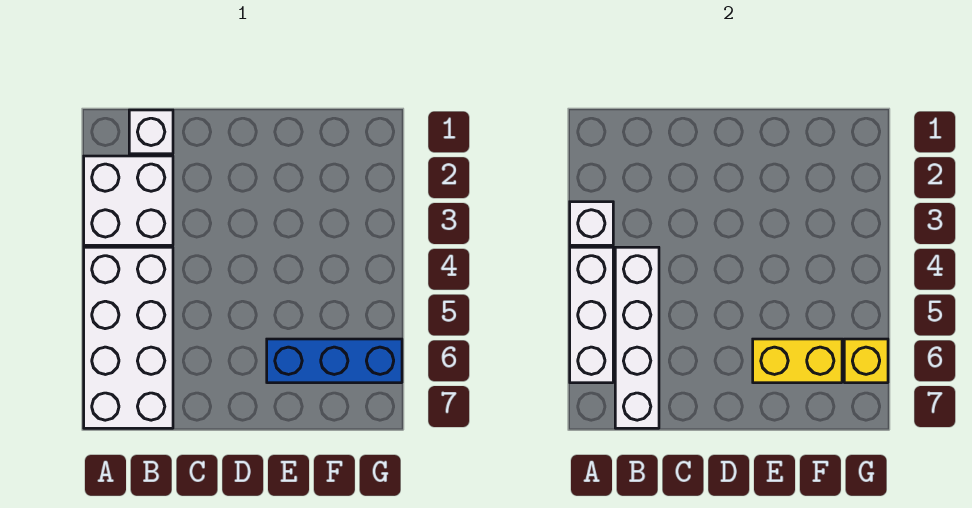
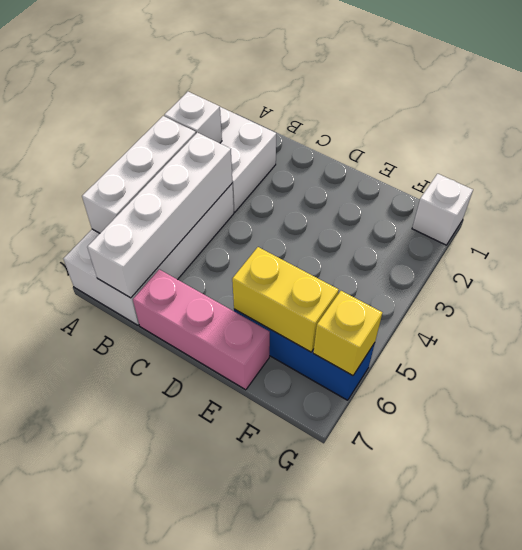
white 1x1 brick [129,110,173,154] -> white 1x1 brick moved to [412,174,473,245]
none -> pink 1x3 brick [133,269,270,390]

